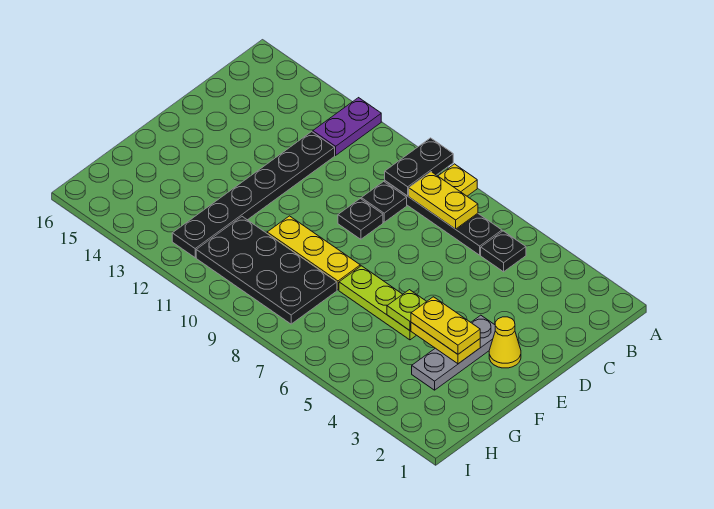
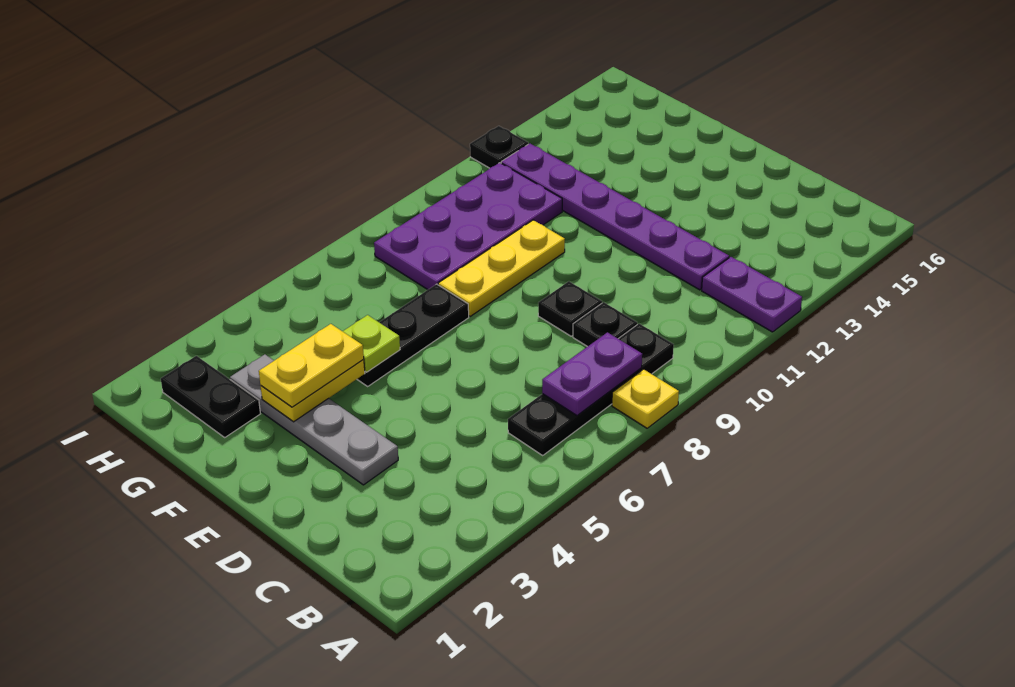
black 1x2 plate [385,138,453,196] -> black 1x2 plate moved to [161,356,260,437]
black 1x1 plate [481,231,526,272] -> black 1x1 plate moved to [470,126,528,168]
yellow 1x2 plate [409,172,478,229] -> purple 1x2 plate [542,332,642,415]
black 1x6 plate [172,132,335,258] -> purple 1x6 plate [501,144,729,290]
yellow 1x1 cone [489,317,521,368] -> none
grey 1x3 plate [412,315,495,390] -> grey 1x4 plate [230,354,398,485]
lime 1x3 plate [339,266,416,340] -> black 1x3 plate [357,284,469,386]
black 2x4 plate [196,217,337,324] -> purple 2x4 plate [374,163,562,290]

